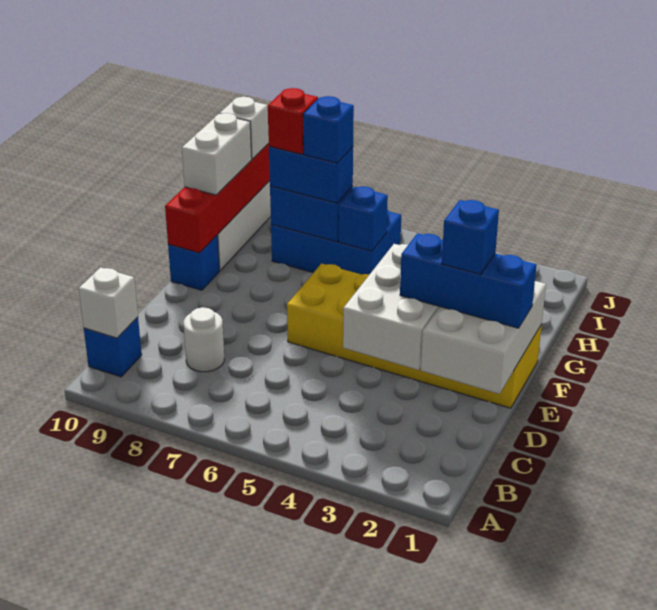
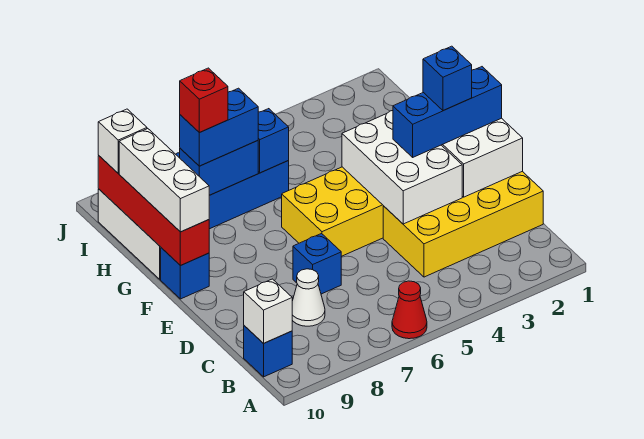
none -> red 1x1 cone [392,281,427,339]
none -> yellow 2x4 brick [383,171,543,277]
white 1x1 round brick [183,307,224,372] -> white 1x1 cone [292,269,325,326]
white 1x2 brick [182,113,252,195] -> white 1x3 brick [119,129,209,232]
blue 1x1 brick [303,96,354,163] -> blue 1x1 brick moved to [293,234,341,294]

